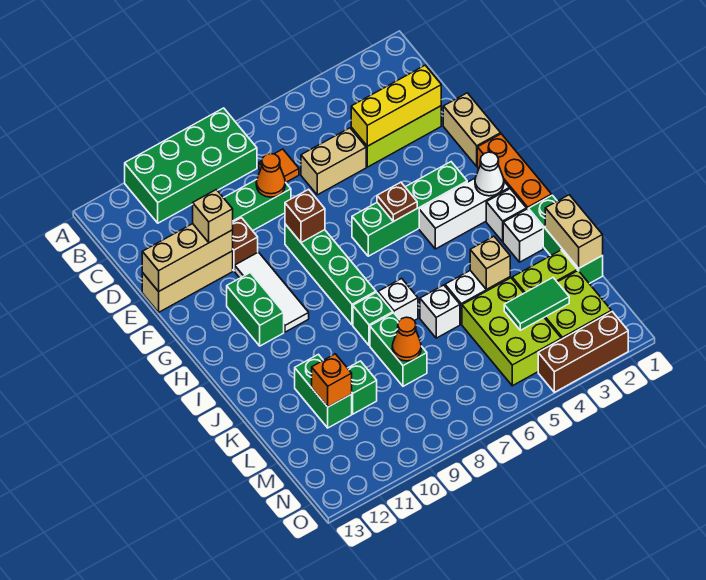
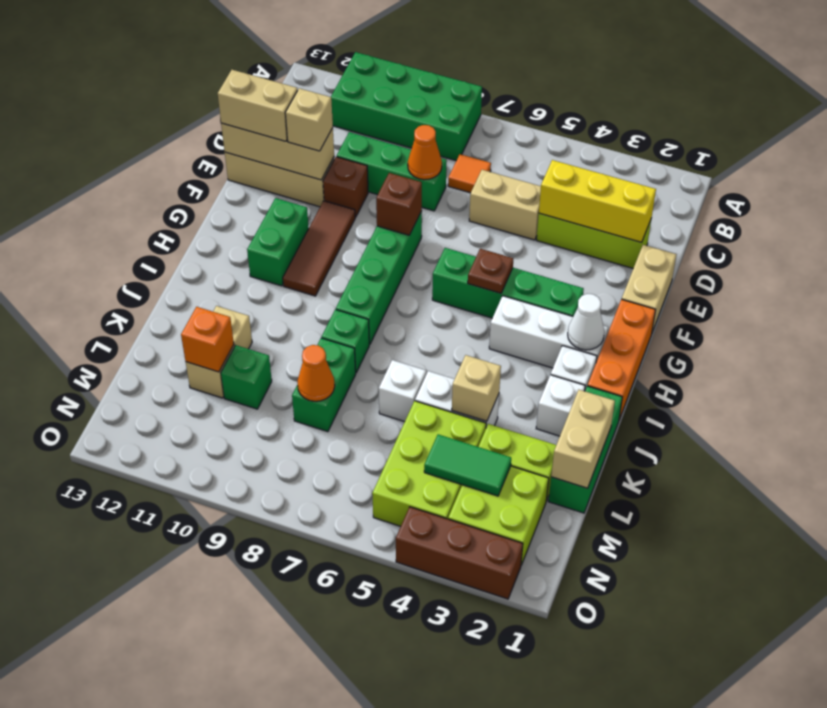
none -> tan 1x2 brick [218,70,298,141]
white 1x3 tile [235,252,309,332] -> brown 1x3 tile [283,201,355,296]
white 1x1 brick [378,278,418,321] -> none
green 1x2 brick [295,354,352,428] -> tan 1x2 brick [186,306,252,398]

